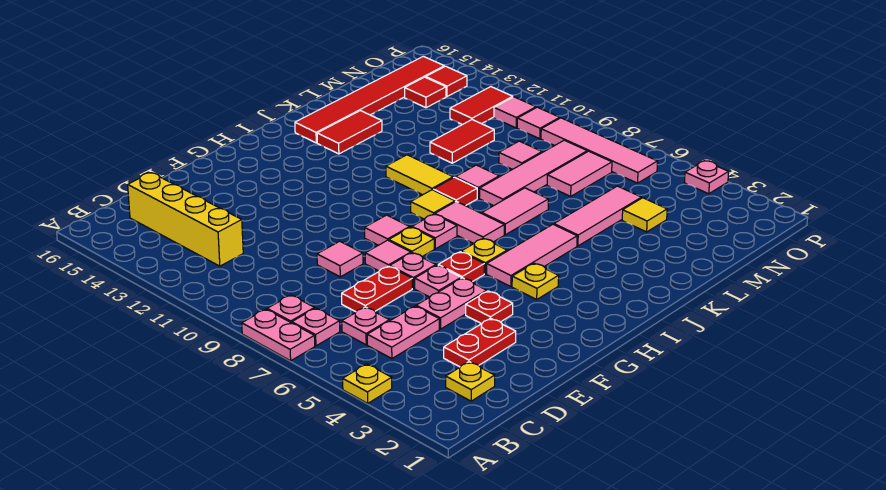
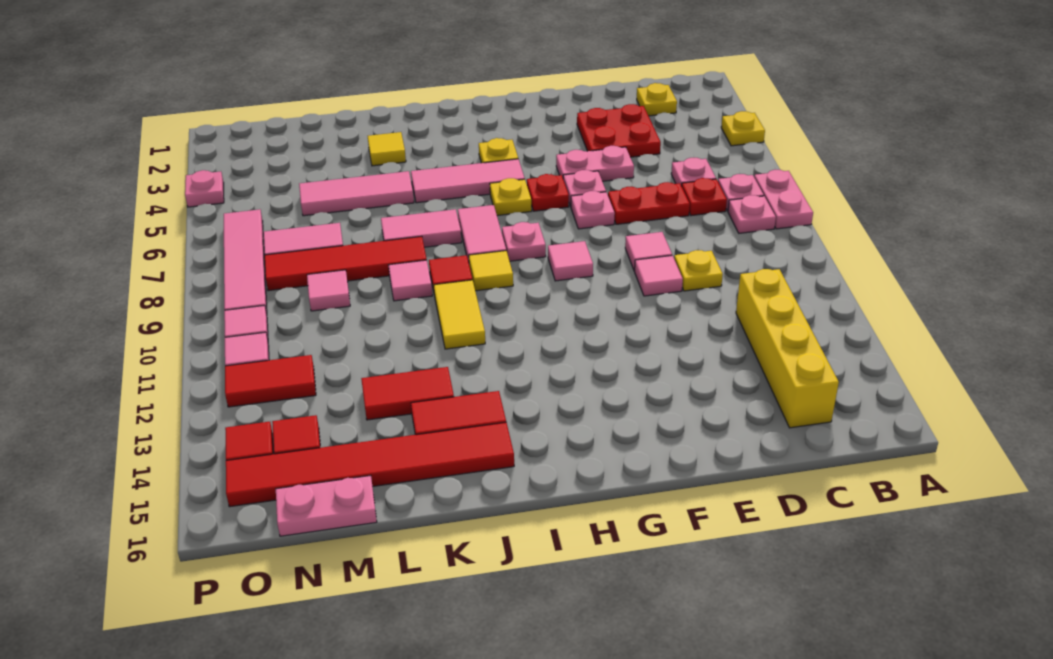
pink 1x2 plate [367,306,439,359] -> pink 1x2 plate moved to [276,475,377,536]
red 1x2 plate [444,318,516,367] -> red 2x2 plate [577,104,661,157]
red 1x1 plate [466,291,513,324] -> red 1x1 plate moved to [682,178,727,216]
pink 1x1 tile [365,240,411,271] -> pink 1x1 tile moved to [635,255,683,296]
yellow 1x1 plate [389,227,434,256] -> yellow 1x1 plate moved to [674,250,723,291]
pink 1x4 tile [479,140,587,206] -> red 1x4 tile [265,236,427,291]
red 1x2 tile [430,120,494,163] -> red 1x2 tile moved to [361,367,454,420]
yellow 1x1 tile [622,198,667,232] -> yellow 1x1 tile moved to [368,132,406,166]

